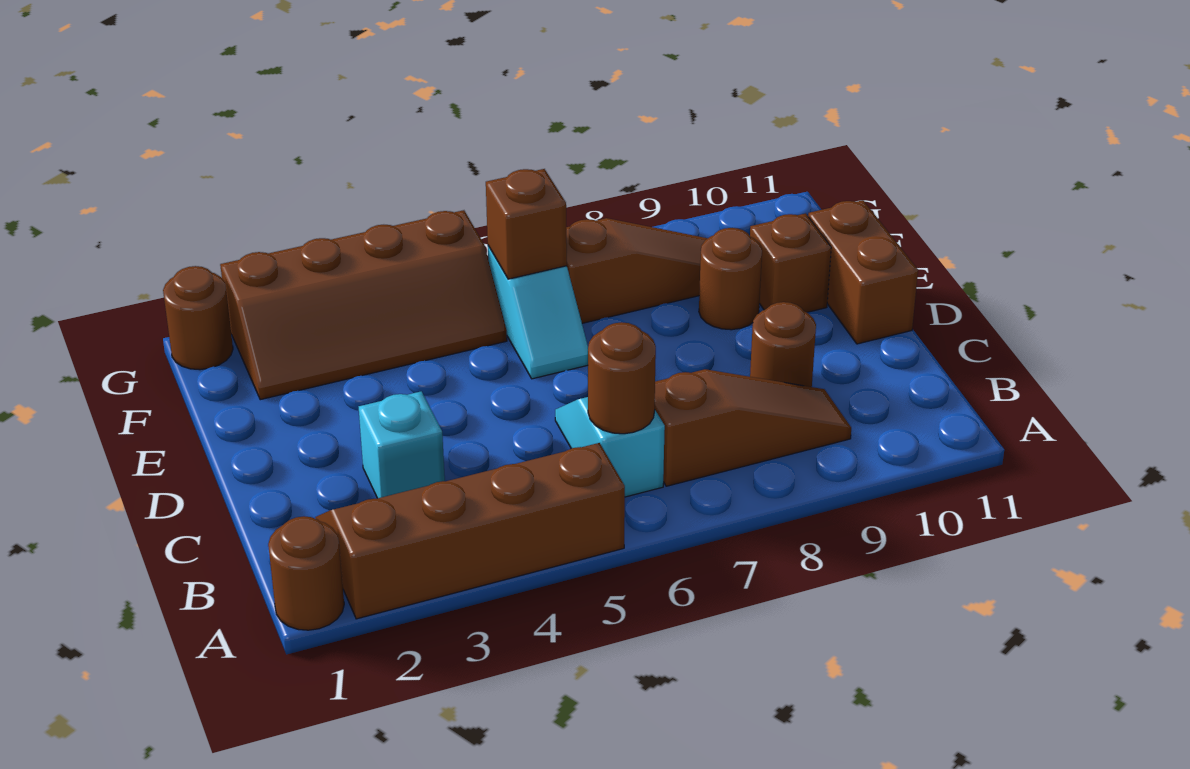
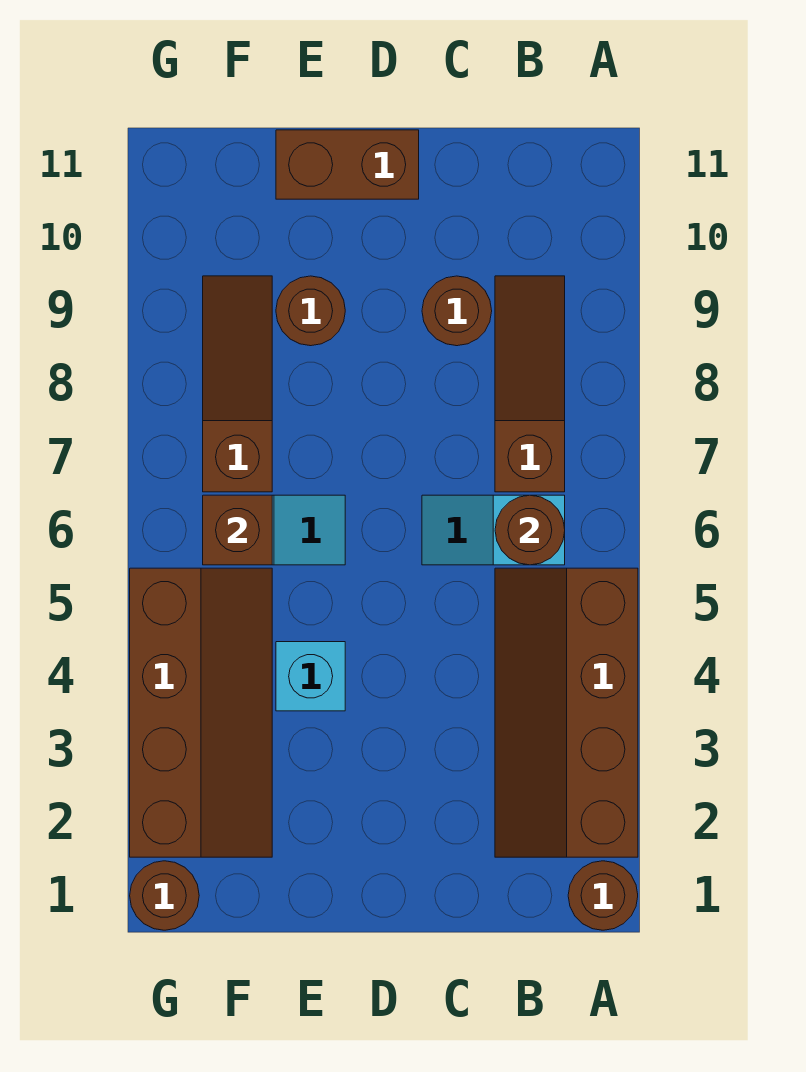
cyan 1x1 brick [359,391,445,498] -> cyan 1x1 brick moved to [276,642,345,711]
brown 1x1 brick [750,213,831,312] -> none

